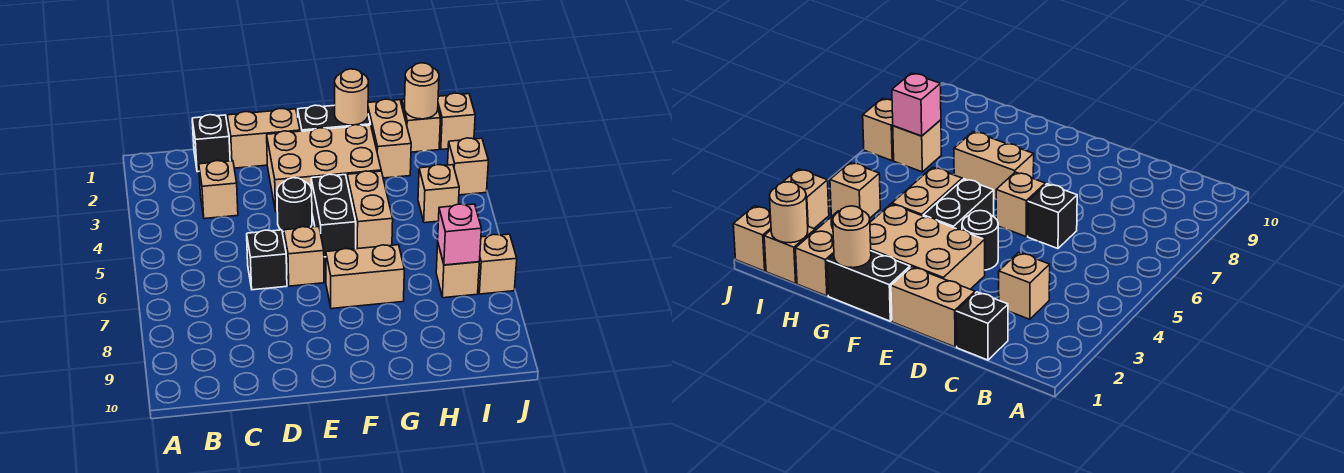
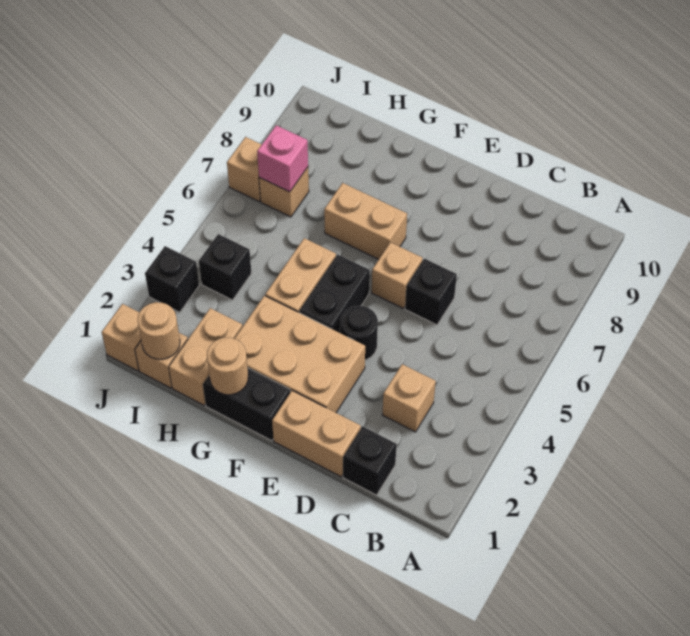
tan 1x1 brick [418,165,459,223] -> black 1x1 brick [199,234,251,300]
tan 1x1 brick [448,138,488,195] -> black 1x1 brick [145,246,199,312]

